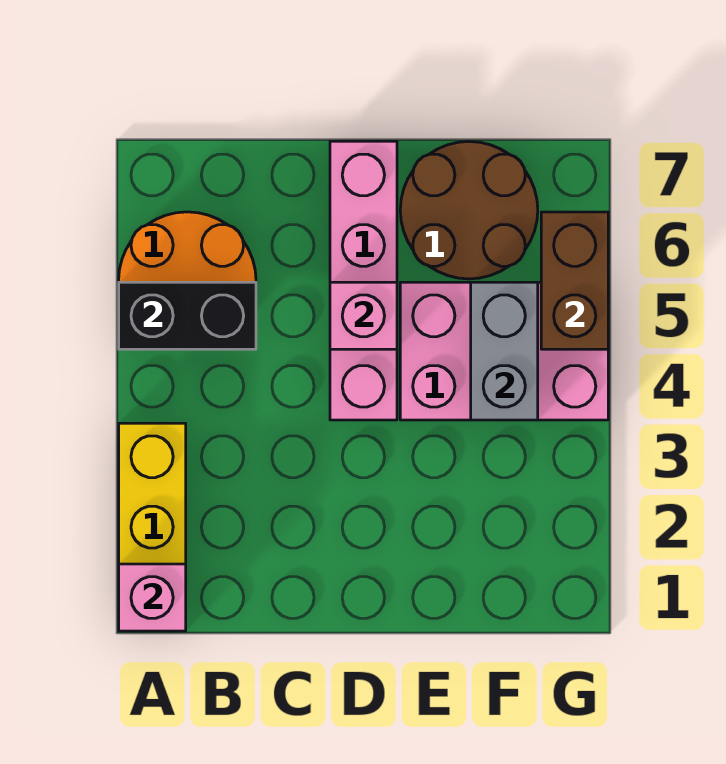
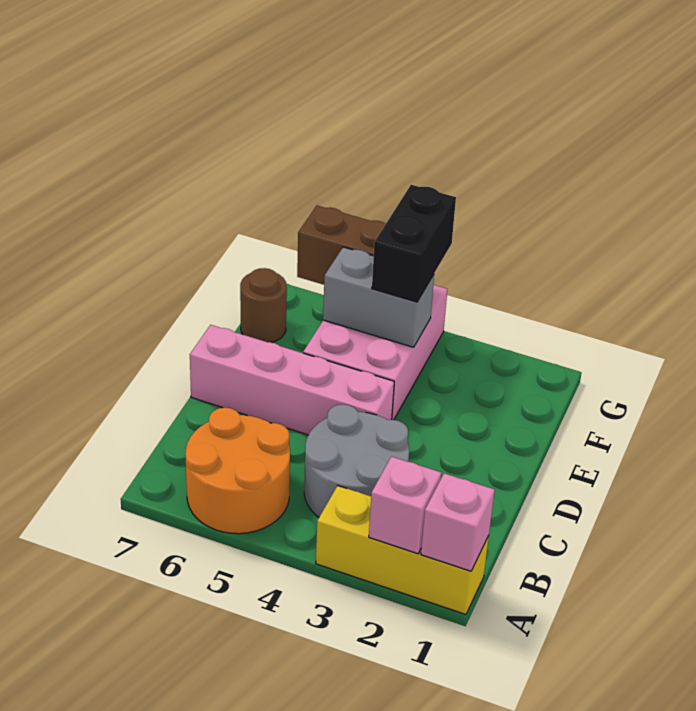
black 1x2 brick [119,282,256,349] -> black 1x2 brick moved to [372,185,456,302]
none -> grey 2x2 round brick [304,404,409,517]
pink 1x1 brick [330,282,397,349] -> pink 1x1 brick moved to [369,457,441,554]
brown 2x2 round brick [400,142,538,279] -> brown 1x1 round brick [240,268,287,343]

